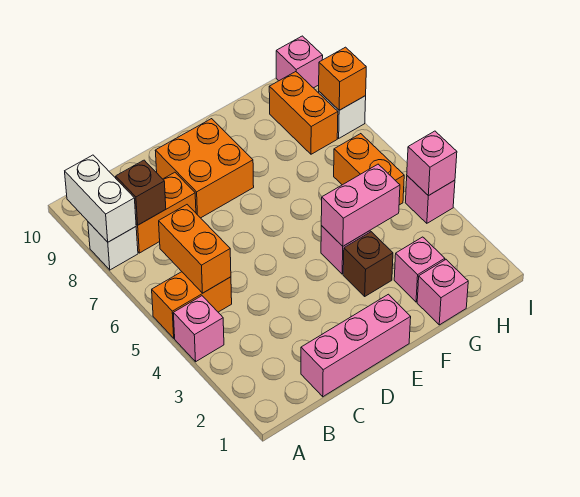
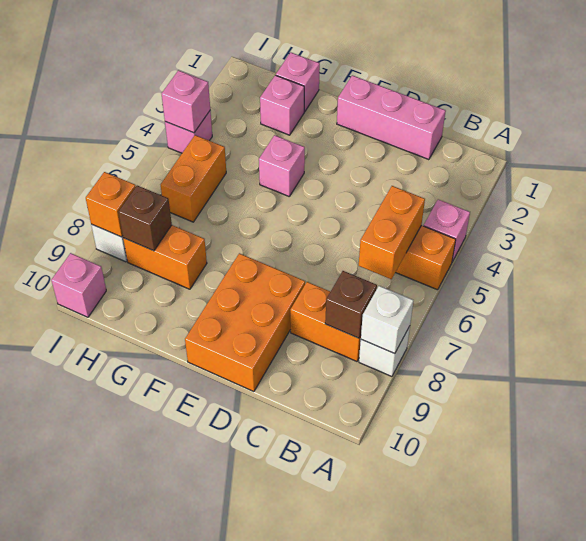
white 1x2 brick [65,155,136,242] -> white 1x1 brick [361,286,414,354]
orange 2x2 brick [155,119,254,218] -> orange 2x3 brick [185,253,305,392]
brown 1x1 brick [343,232,393,296] -> brown 1x1 brick moved to [119,186,172,251]
pink 1x2 brick [321,164,400,246] -> none
orange 1x2 brick [269,72,338,154] -> orange 1x2 brick turned to [123,225,207,289]

